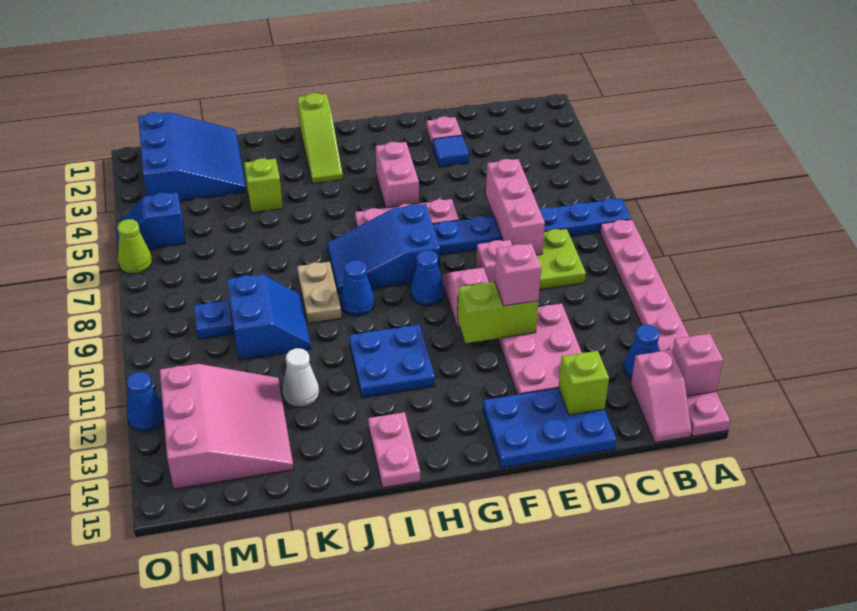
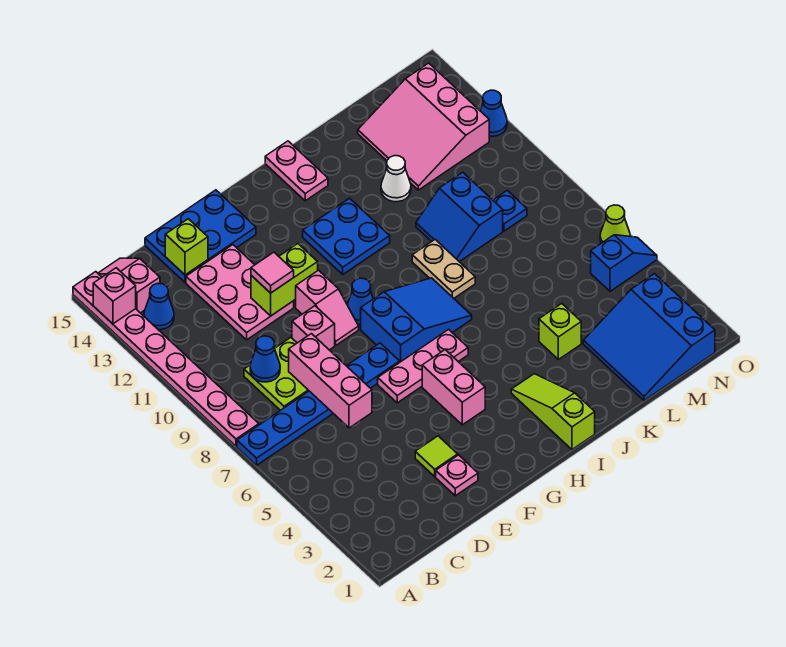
blue 1x1 tile [433,135,469,167] -> lime 1x1 tile [415,436,458,477]
pink 1x1 brick [495,244,541,306] -> pink 1x1 tile [251,252,294,293]
blue 1x1 cone [340,260,374,316] -> blue 1x1 cone moved to [250,336,280,382]

